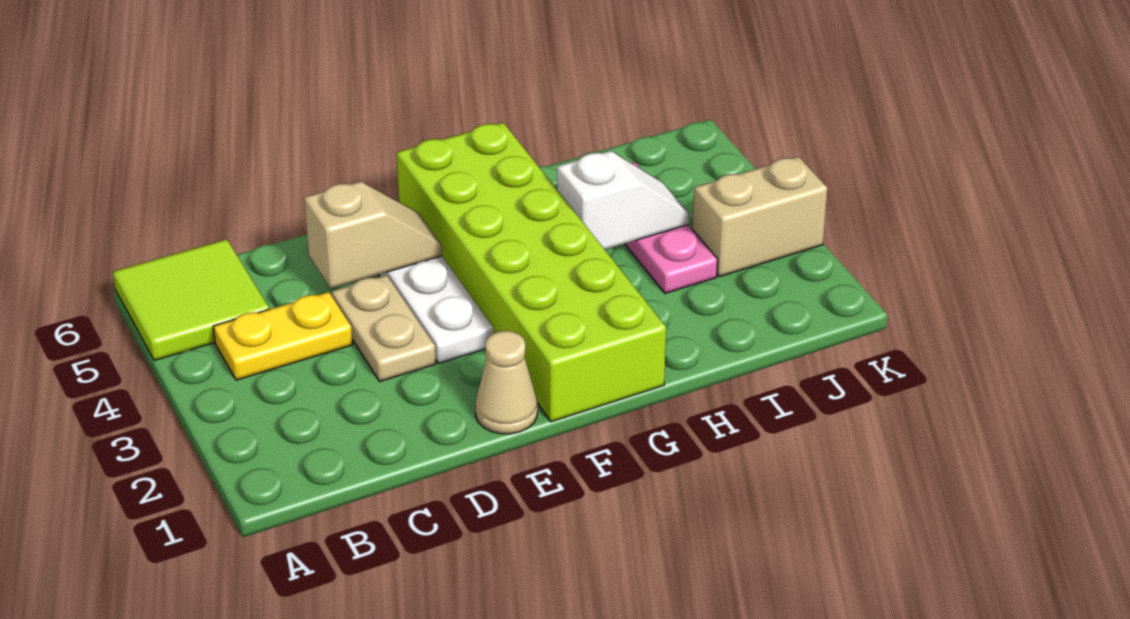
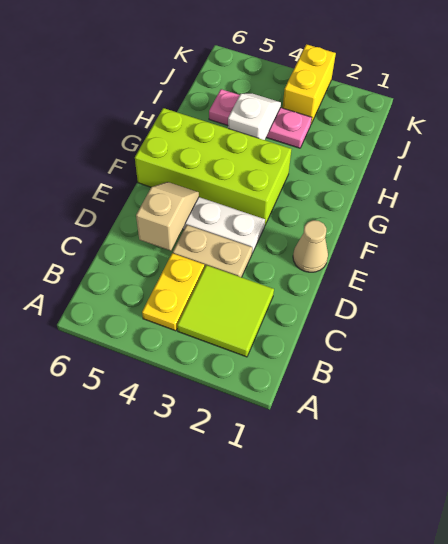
lime 2x2 tile [113,239,269,361] -> lime 2x2 tile moved to [177,265,274,357]
lime 2x6 brick [397,123,666,422] -> lime 2x4 brick [135,108,291,225]
tan 1x2 brick [693,157,827,277] -> yellow 1x2 brick [283,44,336,124]

